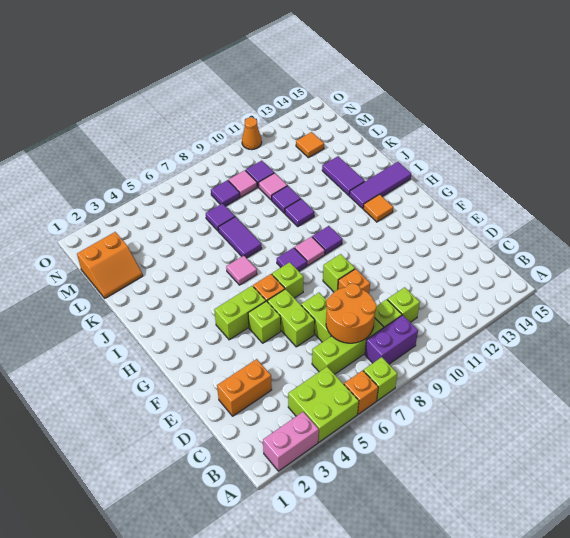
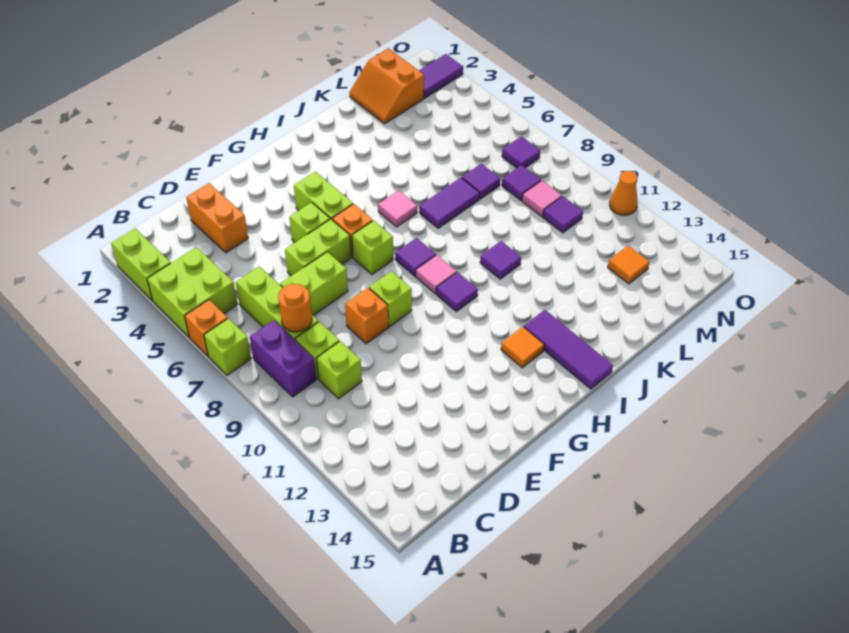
pink 1x2 brick [263,412,319,471] -> lime 1x2 brick [111,228,171,300]
orange 2x2 round brick [326,283,376,343] -> orange 1x1 round brick [278,284,312,332]
purple 1x2 tile [322,156,365,195] -> purple 1x2 tile moved to [419,54,463,98]
purple 1x1 tile [272,186,301,213] -> purple 1x1 tile moved to [502,136,540,168]
pink 1x1 tile [259,173,287,200] -> none

